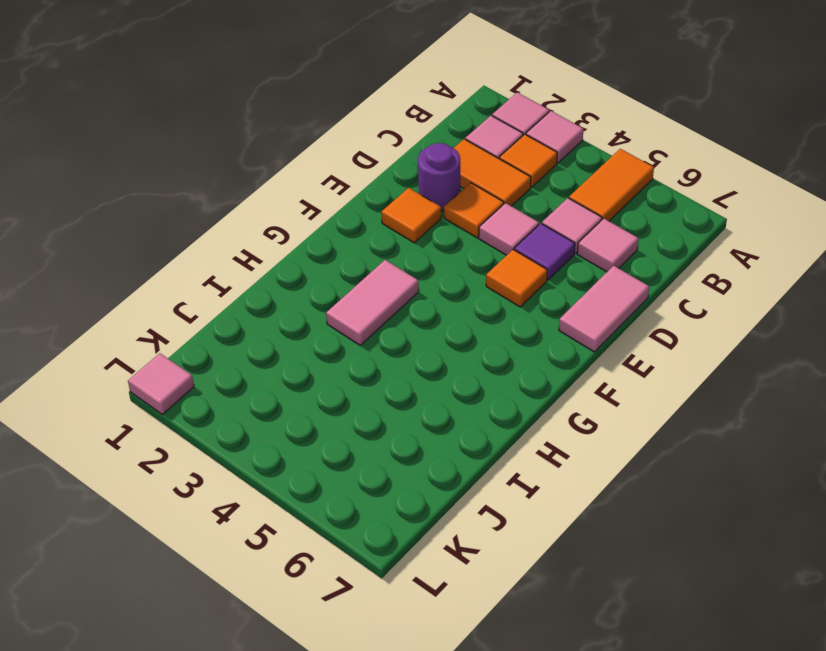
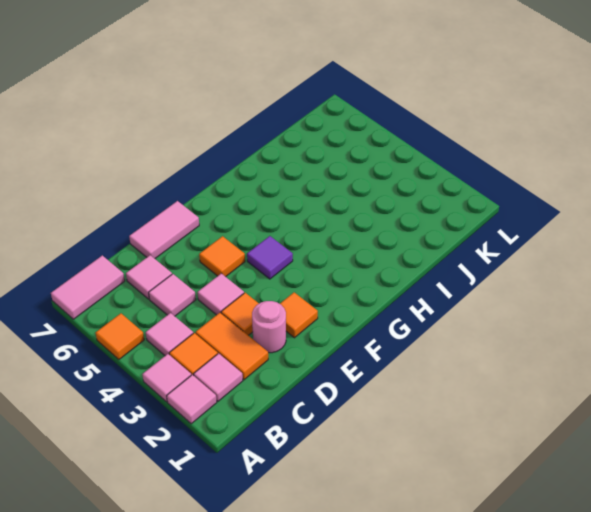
orange 1x2 tile [569,149,654,221] -> orange 1x1 tile [95,313,144,359]
purple 1x1 round brick [418,143,460,211] -> pink 1x1 round brick [252,301,286,353]
purple 1x1 tile [514,224,575,280] -> purple 1x1 tile moved to [247,236,293,279]
pink 1x2 tile [326,260,419,345] -> pink 1x2 tile moved to [51,255,125,319]
pink 1x1 tile [128,353,194,414] -> pink 1x1 tile moved to [146,313,193,356]

